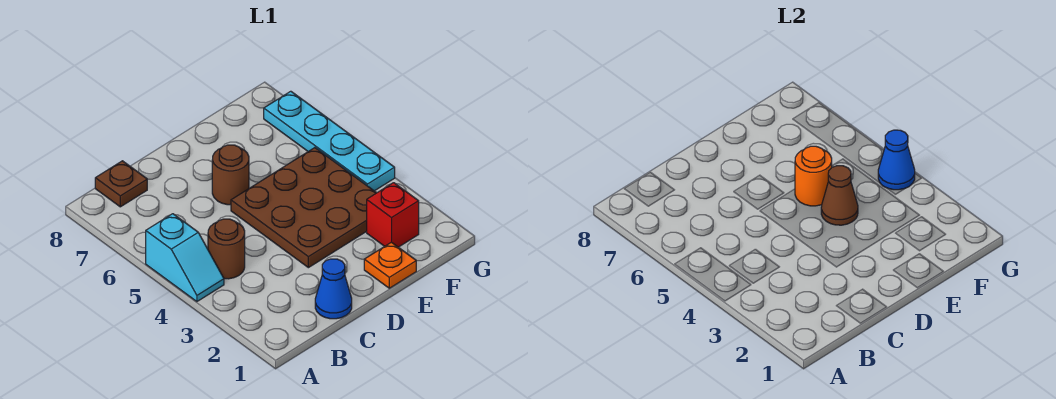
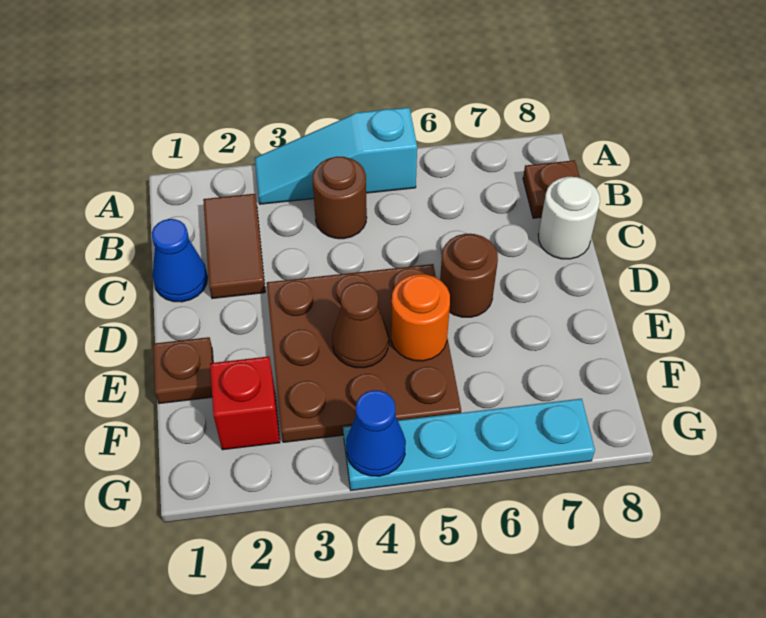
cyan 1x2 slope [146,214,224,302] -> cyan 1x3 slope [255,107,417,204]
none -> brown 1x2 tile [203,194,265,299]
none -> white 1x1 round brick [538,177,600,259]
orange 1x1 plate [364,242,416,288] -> brown 1x1 plate [153,337,213,404]

